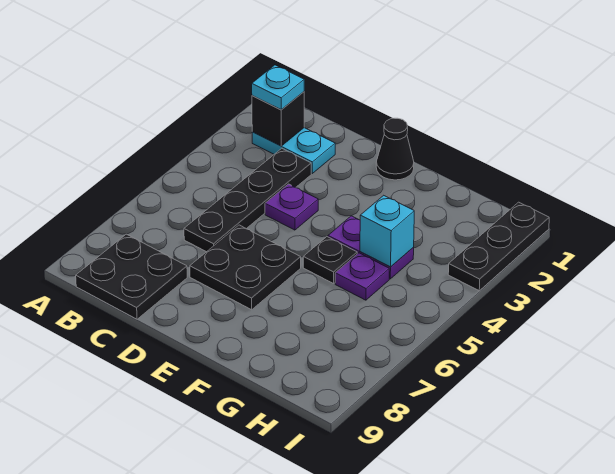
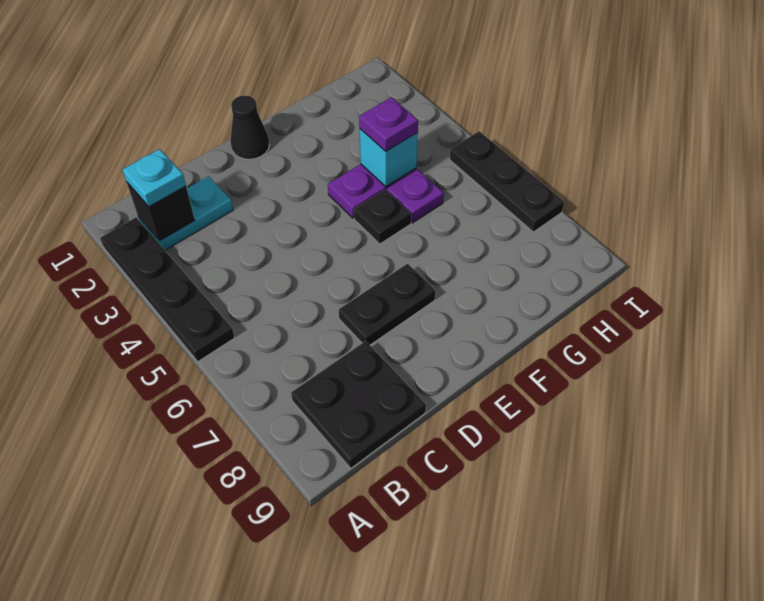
black 1x4 plate [184,148,311,252] -> black 1x4 plate moved to [100,218,235,362]
purple 1x1 plate [265,184,318,230] -> purple 1x1 plate moved to [359,97,418,151]
black 2x2 plate [190,225,301,310] -> black 1x2 plate [339,264,436,345]
black 1x3 plate [448,202,549,291] -> black 1x3 plate moved to [449,131,564,232]

